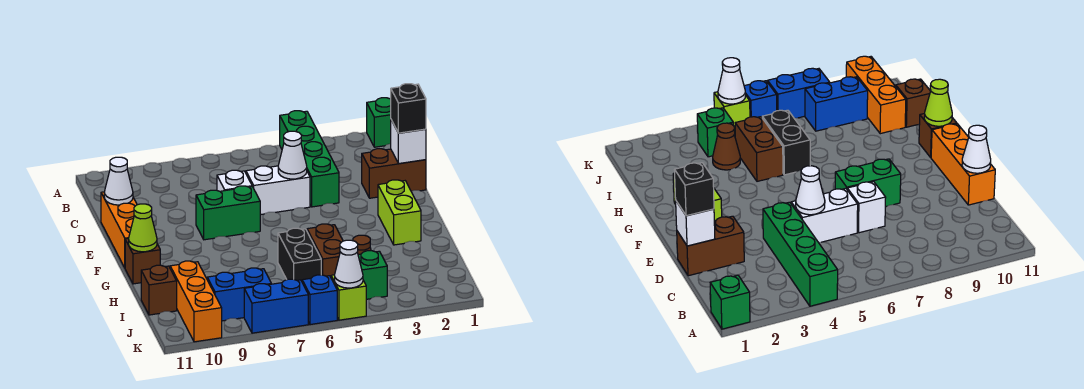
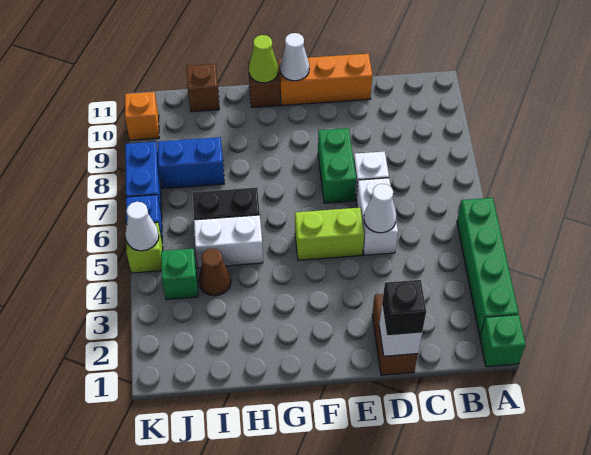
green 1x4 brick [280,111,339,207] -> green 1x4 brick turned to [457,198,519,335]
white 1x1 cone [104,157,133,205] -> white 1x1 cone moved to [280,33,309,81]
lime 1x2 brick [378,180,421,245] -> lime 1x2 brick moved to [295,208,364,260]
brown 1x2 brick [307,224,343,277] -> white 1x2 brick [194,215,263,268]
orange 1x3 brick [170,261,222,342] -> orange 1x1 brick [125,92,159,140]
blue 1x2 brick [207,268,271,321] -> blue 1x2 brick turned to [158,137,224,189]

